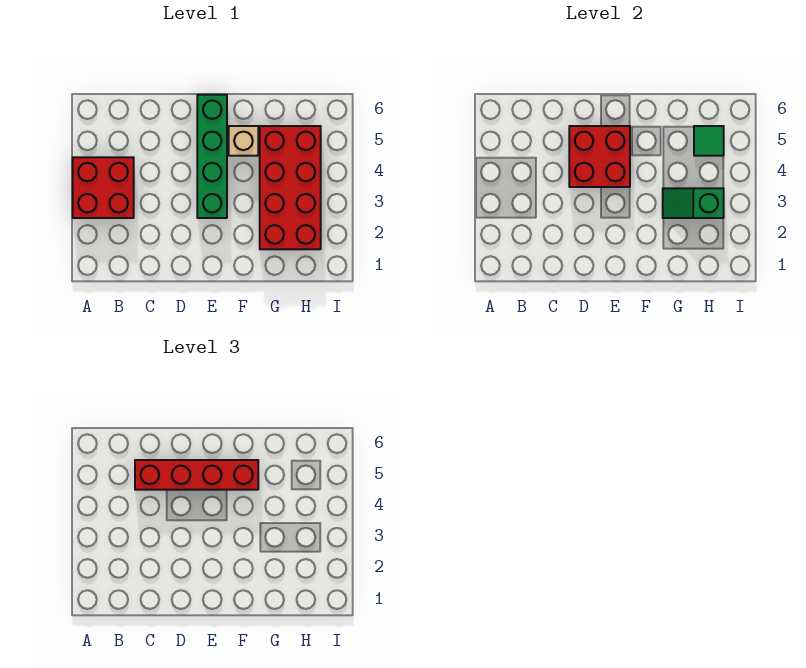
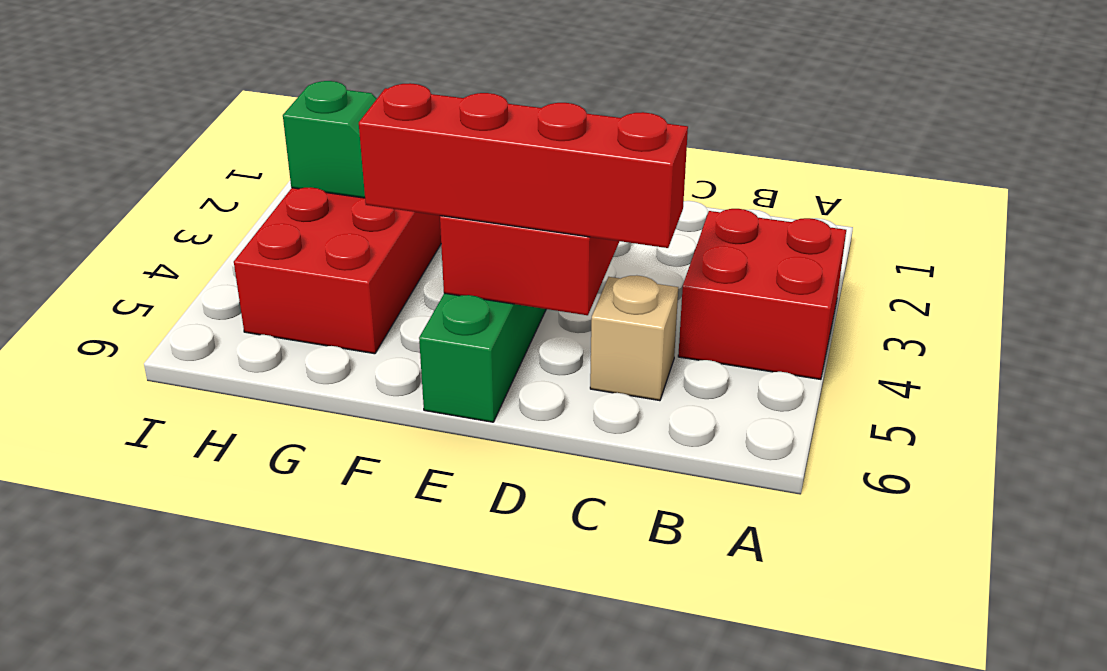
tan 1x1 brick [229,126,258,156] -> tan 1x1 brick moved to [590,275,678,401]
green 1x1 tile [694,126,724,156] -> none

